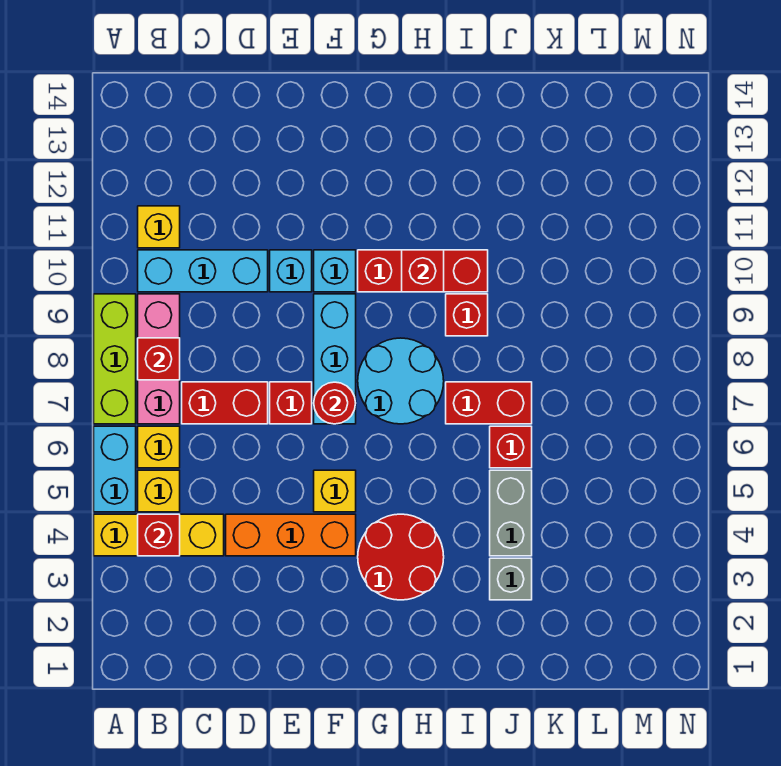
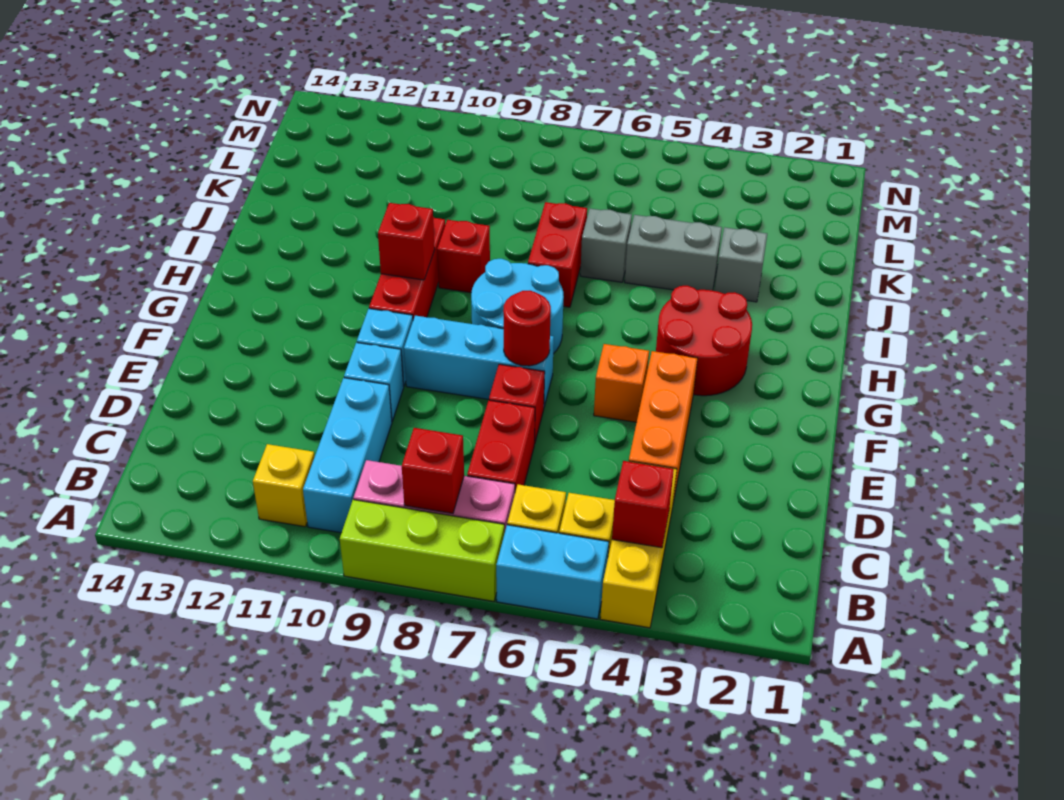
yellow 1x1 brick [314,470,356,512] -> orange 1x1 brick [594,344,649,422]
red 1x1 brick [490,426,532,468] -> grey 1x1 brick [580,209,632,282]

